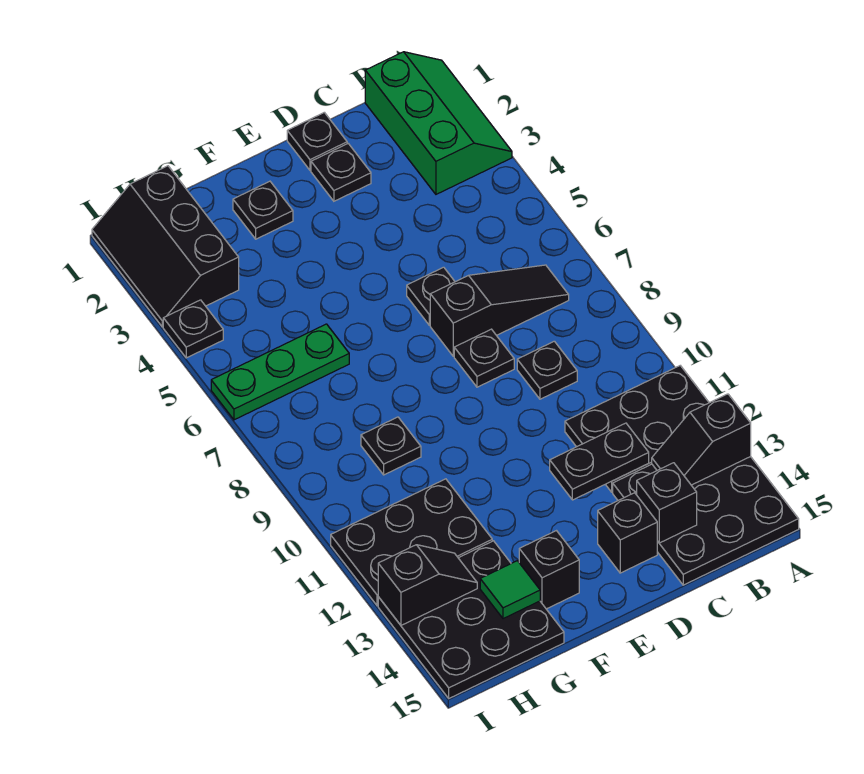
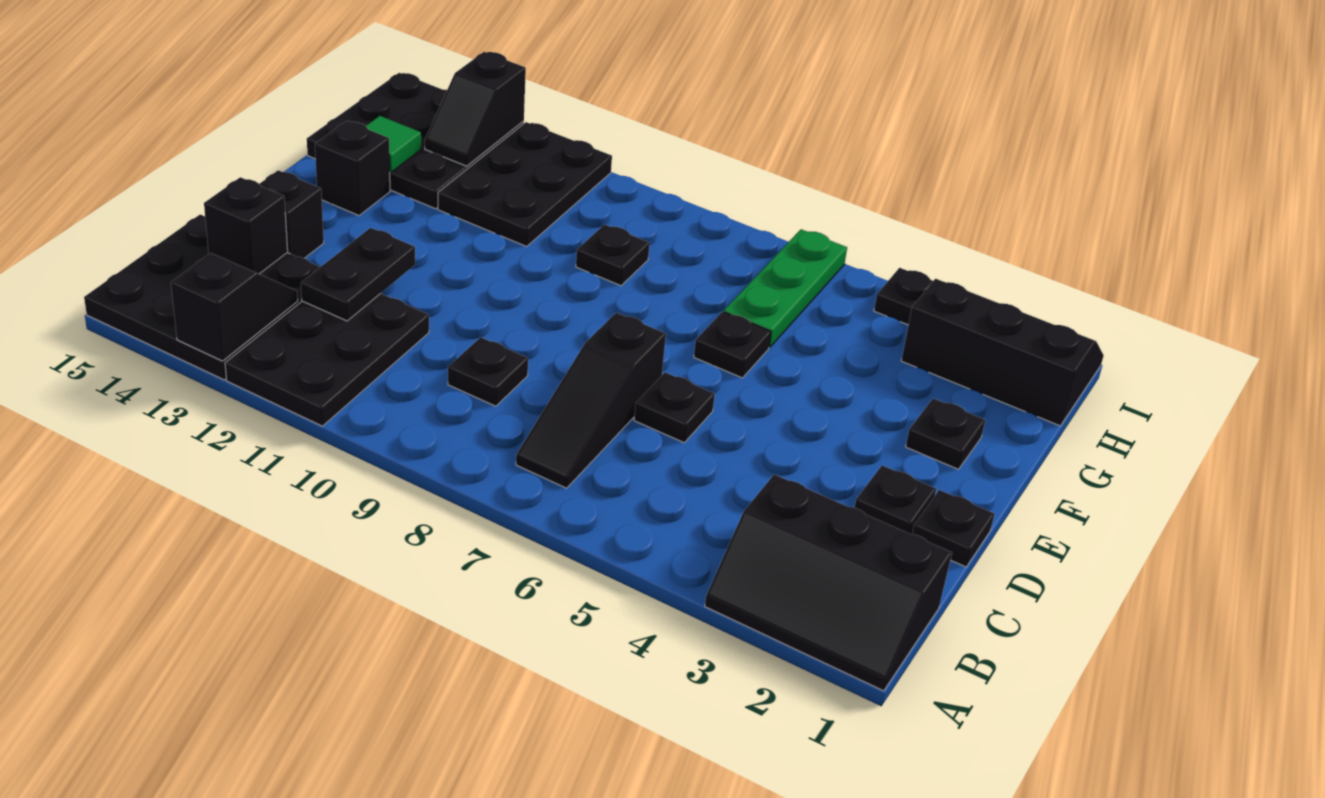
green 2x3 slope [365,52,512,194] -> black 2x3 slope [705,474,952,691]
black 1x1 plate [454,329,514,387] -> black 1x1 plate moved to [694,312,771,378]

